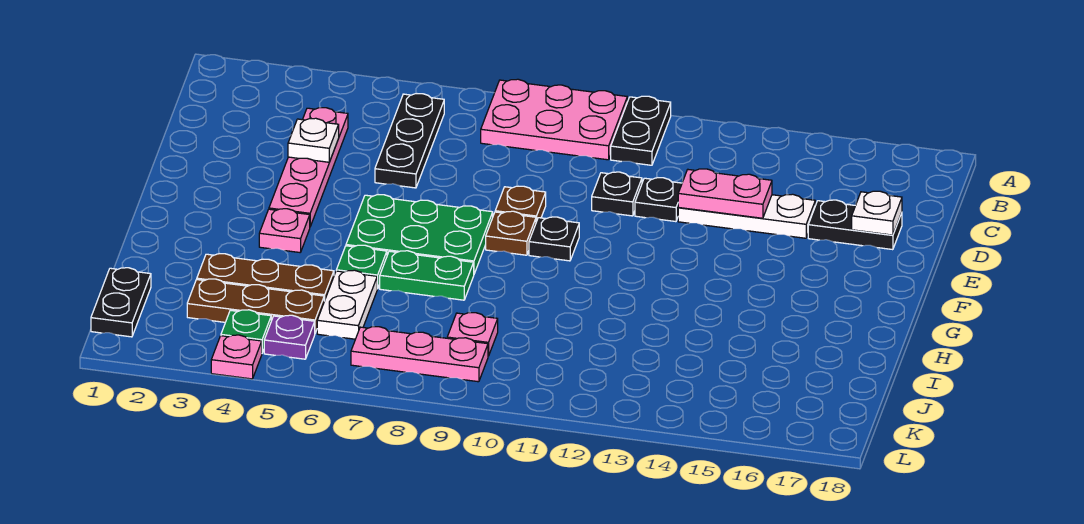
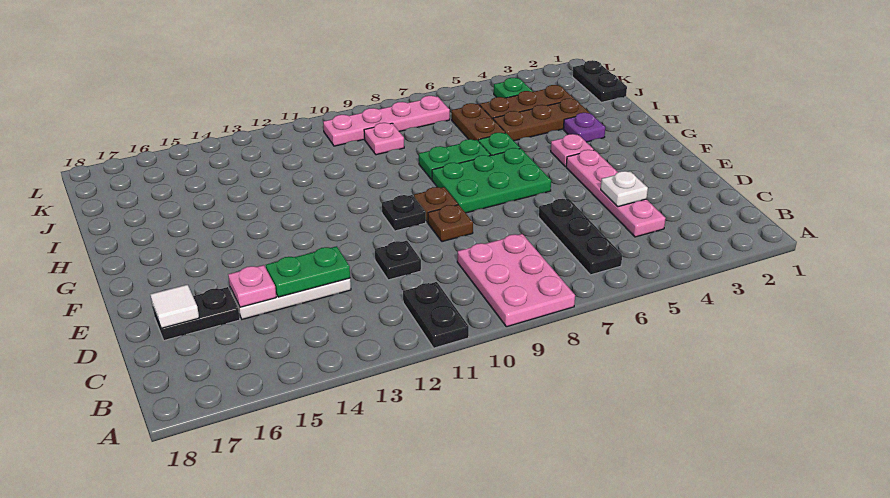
pink 2x3 plate [481,79,627,160] -> pink 2x3 plate turned to [457,234,575,327]
black 1x1 plate [635,178,682,222] -> none
pink 1x2 plate [678,169,772,218] -> green 1x2 plate [266,246,350,297]
white 1x1 plate [852,191,902,235] -> white 1x1 tile [150,285,199,328]
white 1x2 plate [317,270,377,339] -> brown 1x2 plate [452,103,505,140]
purple 1x1 plate [264,315,315,359] -> purple 1x1 plate moved to [563,113,605,142]
pink 1x3 plate [351,327,488,382] -> pink 1x4 plate [323,96,450,146]
pink 1x1 plate [211,335,262,379] -> pink 1x1 plate moved to [228,265,276,307]

